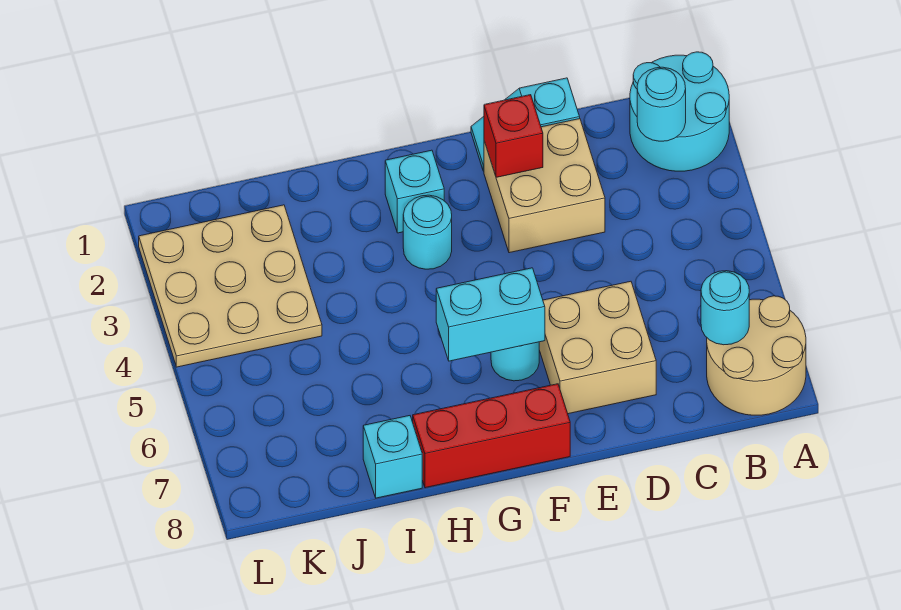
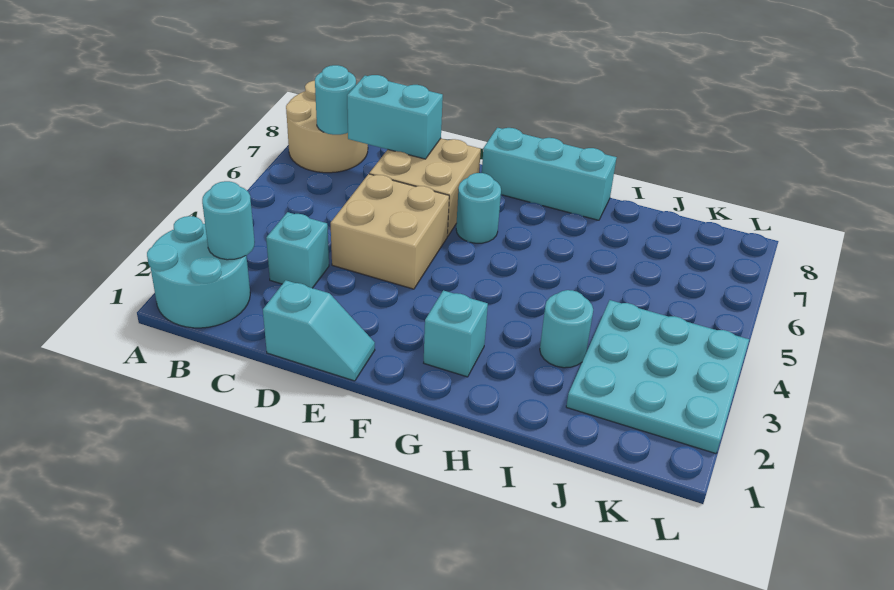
tan 2x2 brick [484,119,605,253] -> tan 2x2 brick moved to [331,174,449,289]
red 1x1 brick [484,95,543,177] -> none
cyan 1x2 brick [436,268,545,361] -> cyan 1x2 brick moved to [347,75,443,159]
red 1x3 brick [413,384,570,488] -> cyan 1x3 brick [482,128,617,220]
cyan 1x1 round brick [403,195,452,269] -> cyan 1x1 round brick moved to [540,290,593,368]
cyan 1x1 brick [363,416,422,498] -> cyan 1x1 brick moved to [266,212,329,288]
tan 3x3 plate [139,205,322,367] -> cyan 3x3 plate [566,300,749,454]

